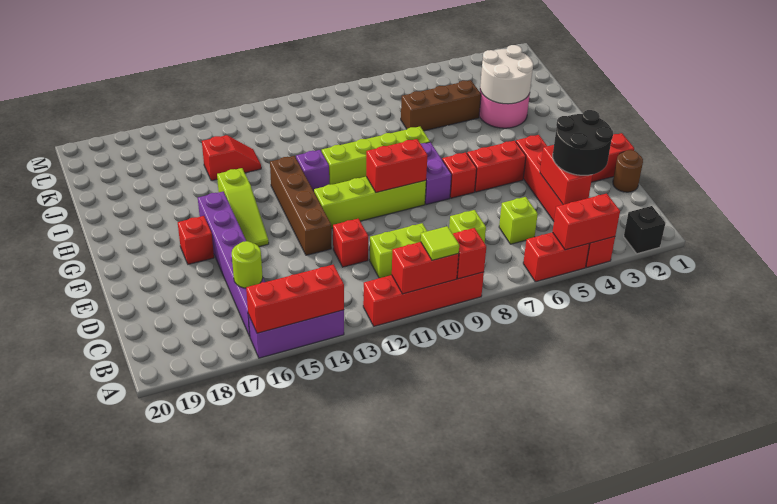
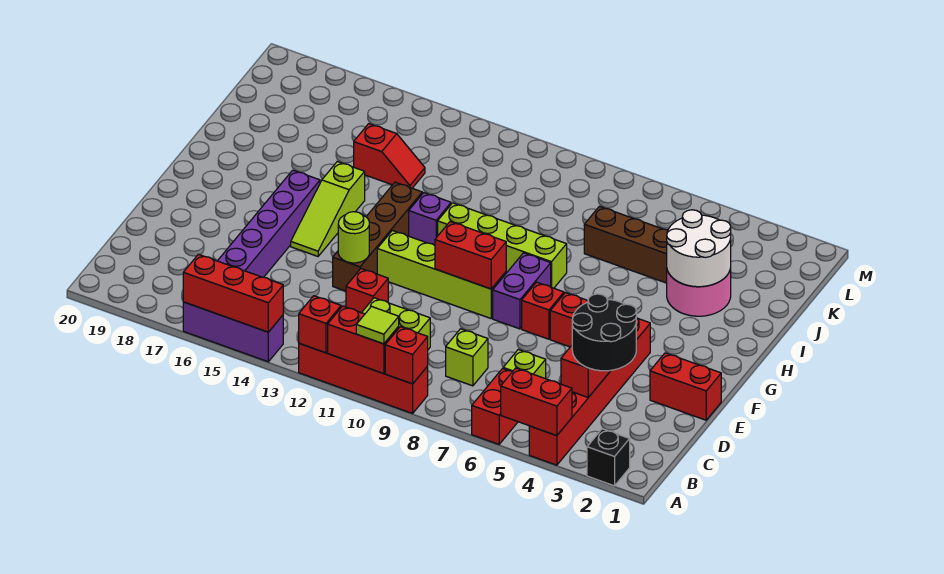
red 1x2 brick [523,232,589,282] -> red 1x2 brick turned to [472,369,518,444]
lime 1x1 round brick [232,241,263,288] -> lime 1x1 round brick moved to [338,212,369,263]
brown 1x1 round brick [613,150,643,192] -> none
red 1x1 brick [178,216,214,264] -> red 1x1 brick moved to [299,296,341,353]

